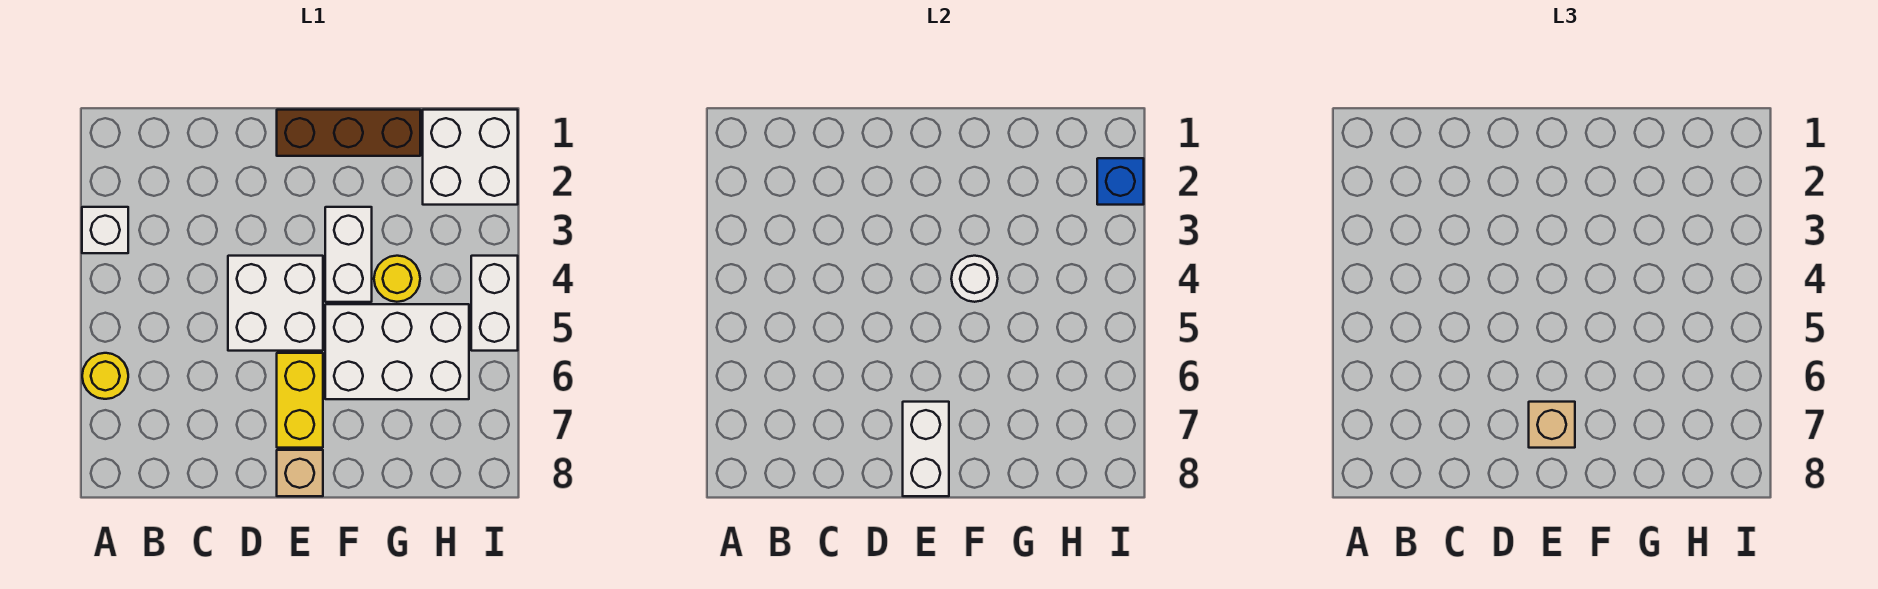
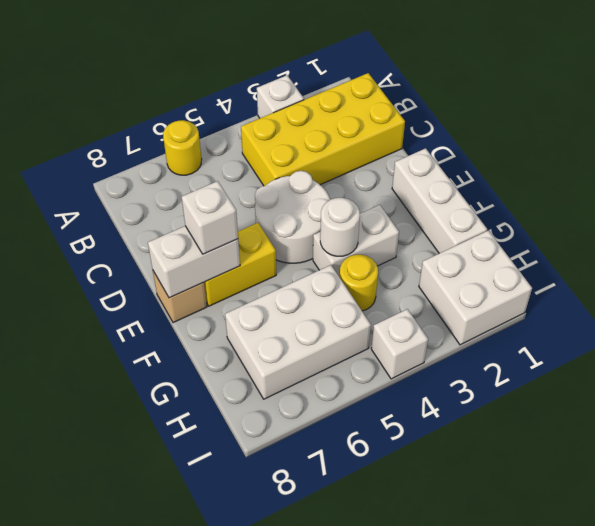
none -> yellow 2x4 brick [241,73,405,186]
white 2x2 brick [228,256,323,351] -> white 2x2 round brick [255,171,330,263]
brown 1x3 brick [277,110,420,156] -> white 1x3 brick [392,148,487,253]
tan 1x1 brick [1529,402,1575,448] -> white 1x1 brick [182,181,238,254]
white 2x3 brick [325,304,469,399] -> white 2x3 brick turned to [225,265,371,399]
blue 1x1 brick [1097,158,1144,205] -> none
white 1x2 brick [471,256,518,351] -> white 1x1 brick [371,309,428,379]

